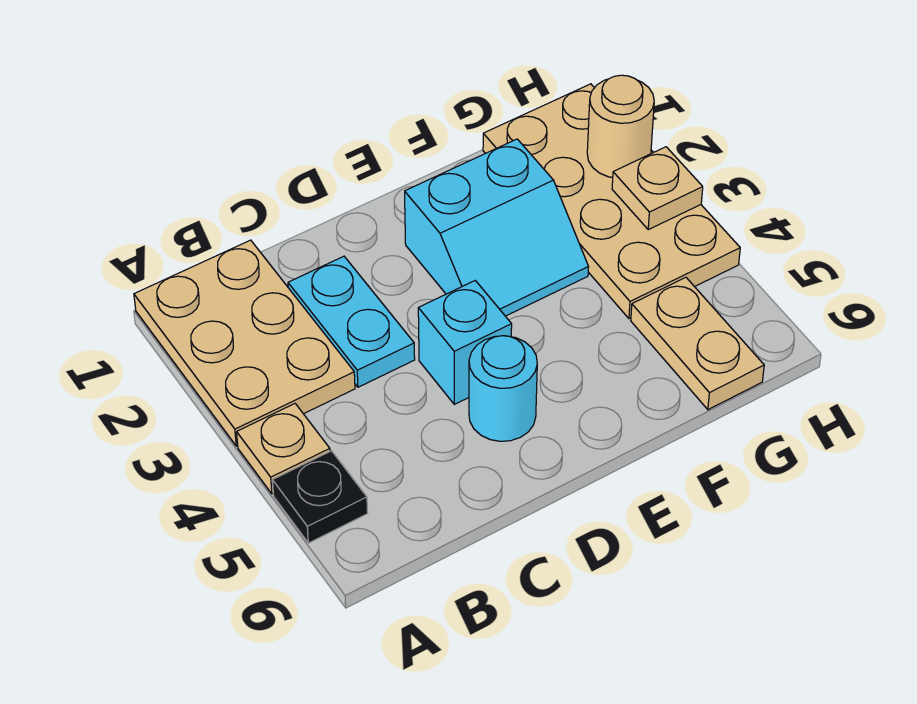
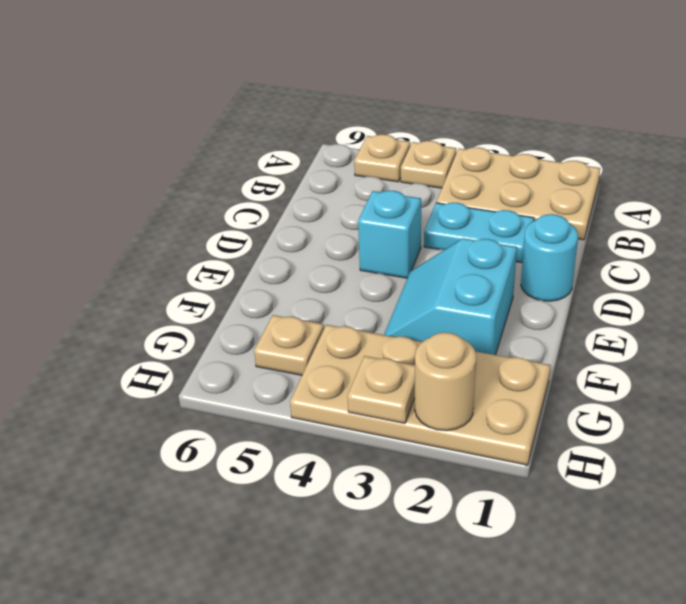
black 1x1 plate [272,451,368,543] -> tan 1x1 plate [354,134,410,182]
cyan 1x1 round brick [469,336,537,441] -> cyan 1x1 round brick moved to [521,214,578,301]
tan 1x2 plate [631,277,764,410] -> tan 1x1 plate [254,315,324,375]

